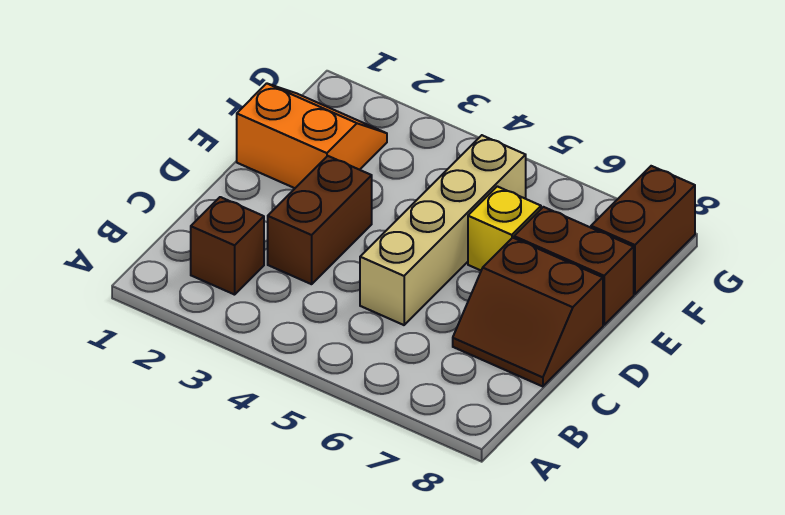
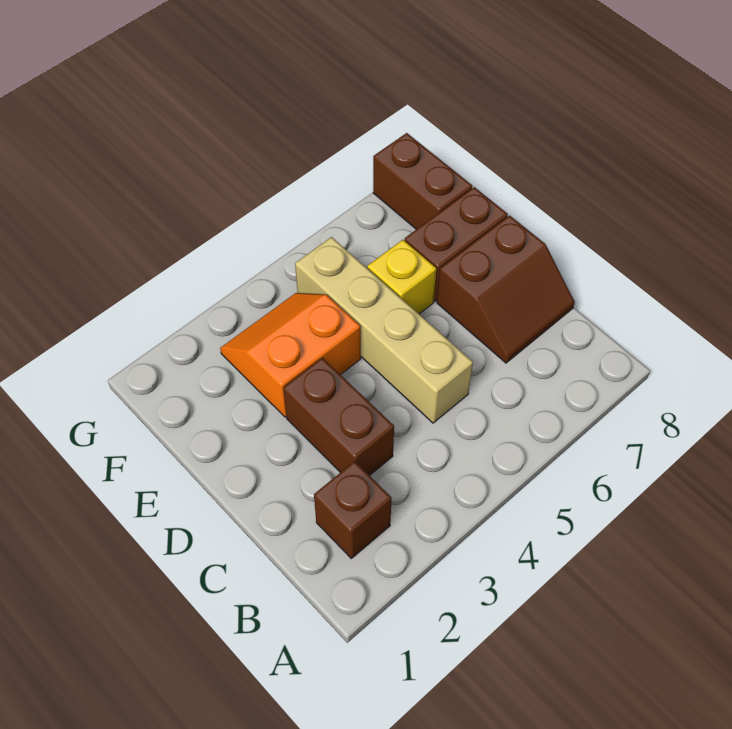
orange 2x2 slope [237,83,387,188] -> orange 2x2 slope moved to [220,293,361,417]

